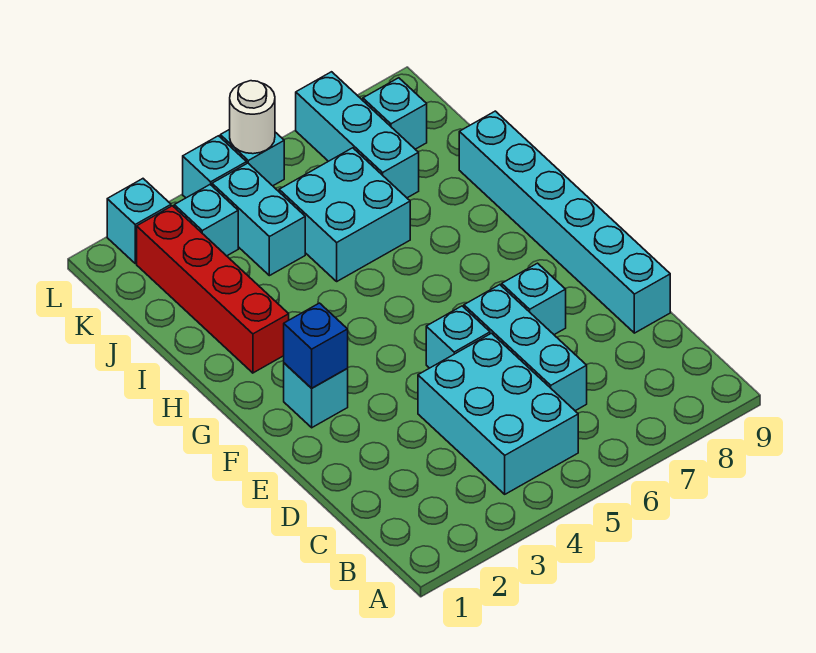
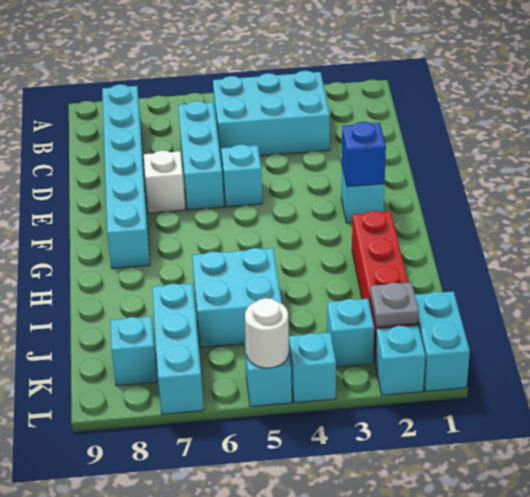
cyan 2x3 brick [418,333,578,494] -> cyan 2x3 brick turned to [213,71,330,159]
cyan 1x6 brick [459,111,670,333] -> cyan 1x6 brick moved to [102,84,150,269]
cyan 1x1 brick [502,263,566,335] -> white 1x1 brick [144,151,185,213]
cyan 1x2 brick [212,163,305,276] -> cyan 1x2 brick moved to [415,291,470,391]
none -> grey 1x1 plate [370,282,419,327]

